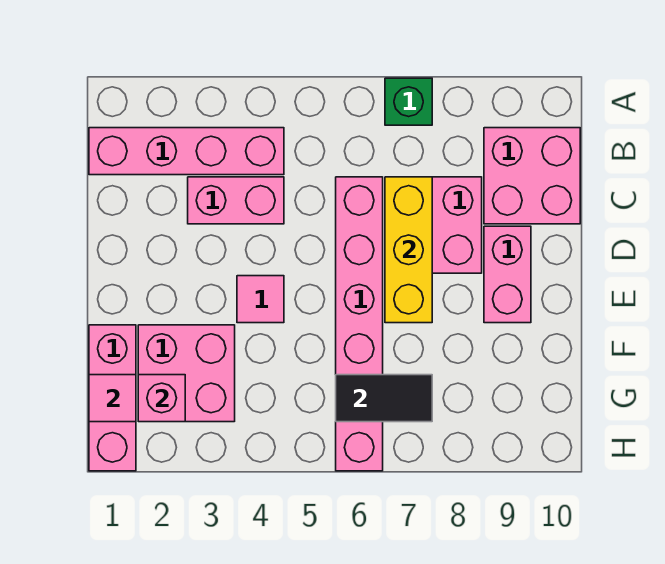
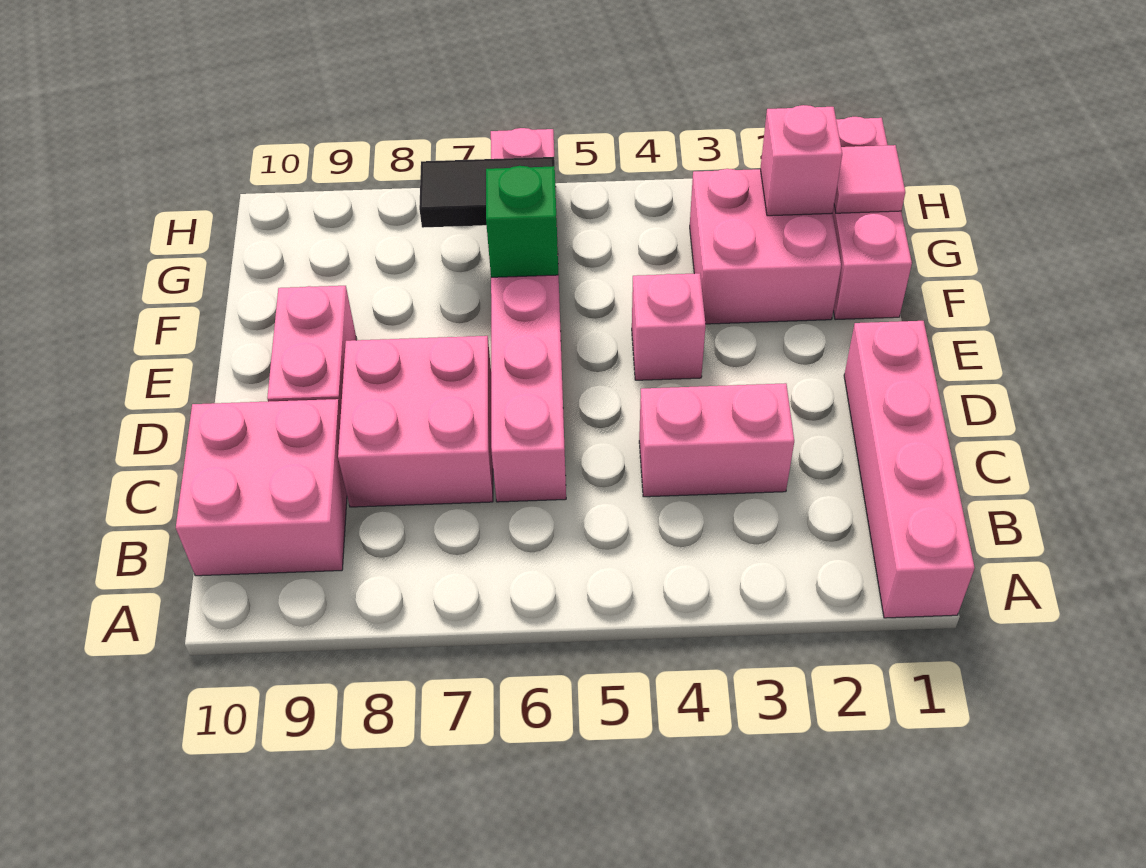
green 1x1 brick [385,78,432,125] -> green 1x1 brick moved to [486,166,558,277]
pink 1x4 brick [89,128,284,175] -> pink 1x4 brick turned to [844,321,975,618]
yellow 1x3 brick [385,177,432,323] -> none
pink 1x1 tile [237,276,284,323] -> pink 1x1 brick [632,273,706,380]

